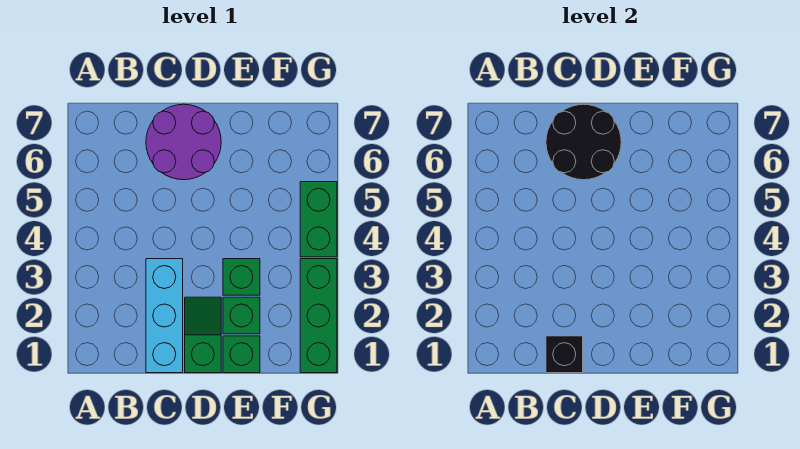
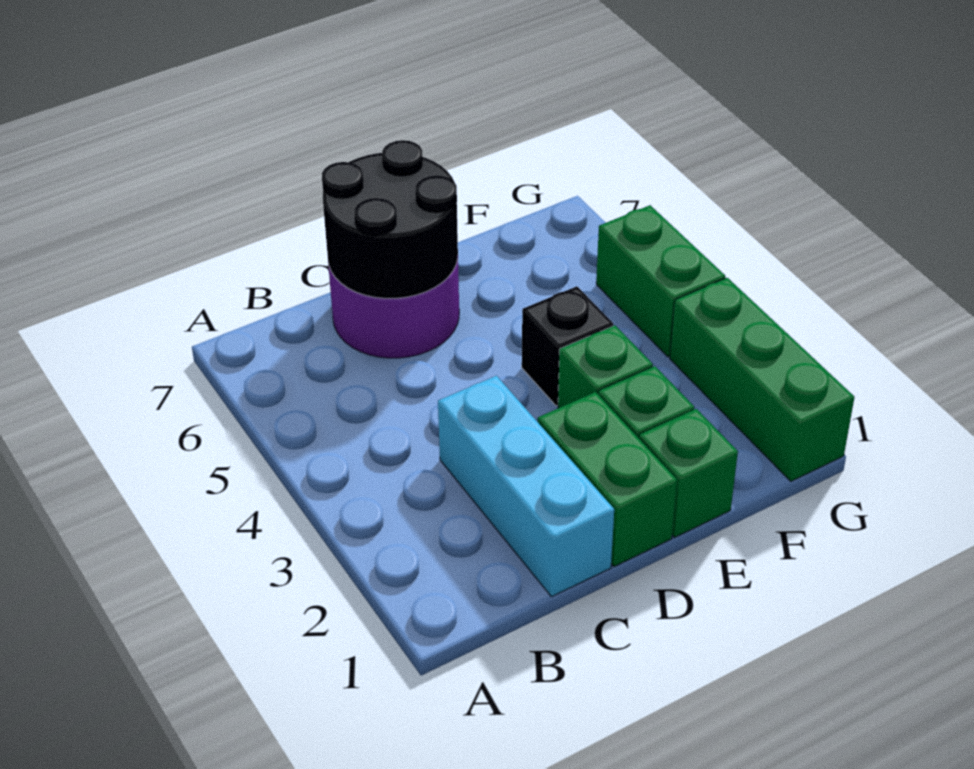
black 1x1 brick [546,336,583,373] -> black 1x1 brick moved to [522,286,613,406]
green 1x2 slope [185,297,221,373] -> green 1x2 brick [538,392,677,566]

